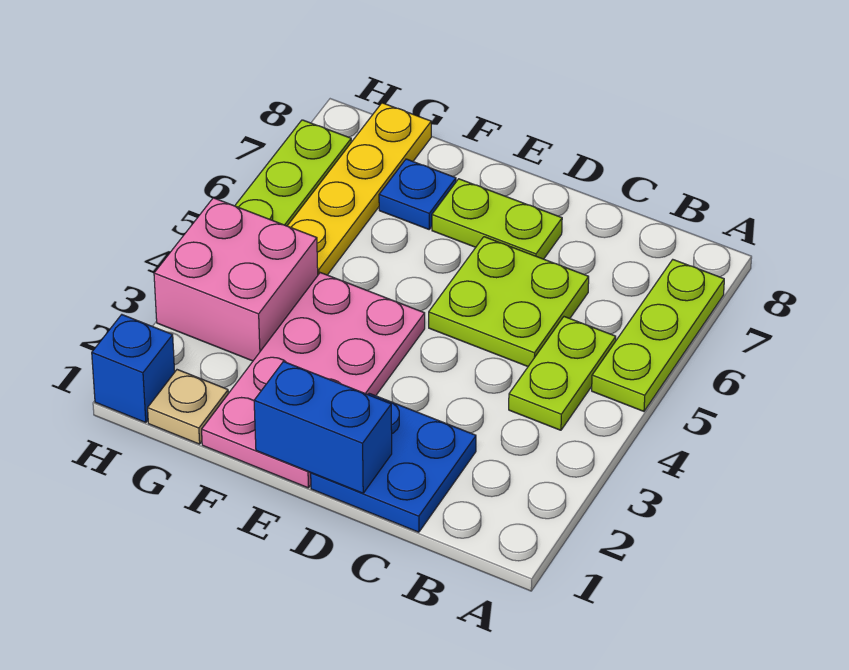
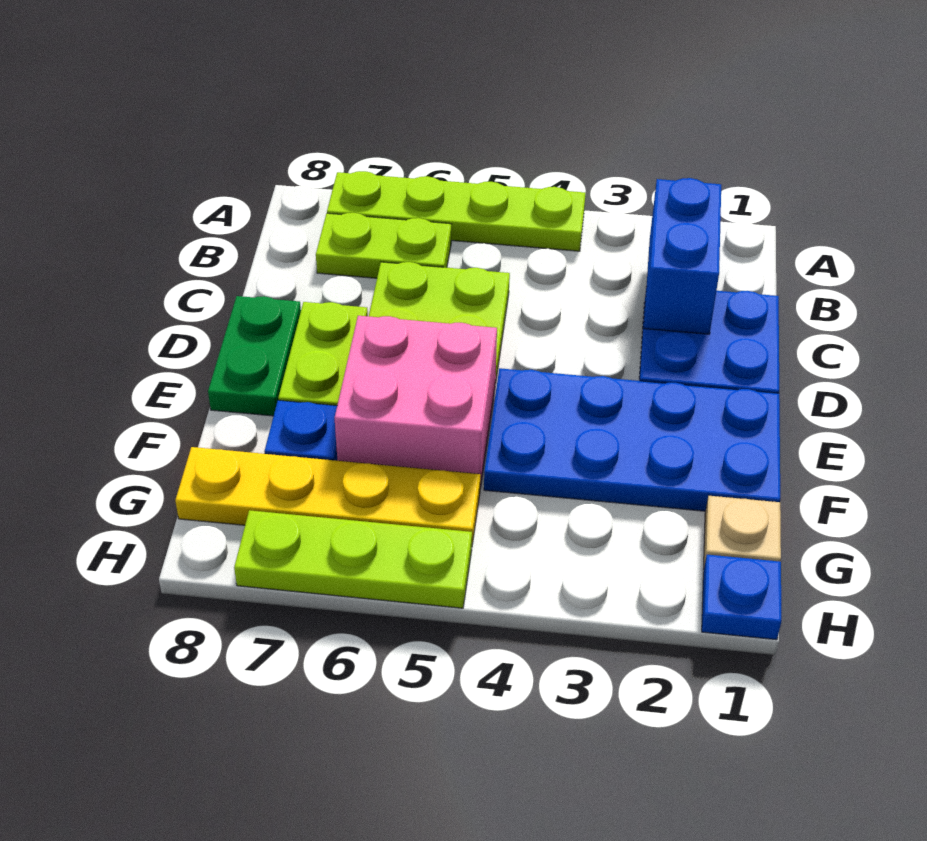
lime 1x3 plate [592,260,724,411] -> lime 1x4 plate [327,171,585,251]
lime 1x2 plate [509,317,616,430] -> lime 1x2 plate moved to [316,213,451,278]
blue 1x2 brick [254,362,392,493] -> blue 1x2 brick moved to [644,178,721,334]
none -> green 1x2 plate [208,296,301,416]
pink 2x4 plate [202,273,425,488] -> blue 2x4 plate [484,368,780,511]
pink 2x2 brick [154,198,318,361] -> pink 2x2 brick moved to [335,316,497,489]
blue 1x1 brick [92,315,175,423] -> blue 1x1 plate [702,555,781,640]

